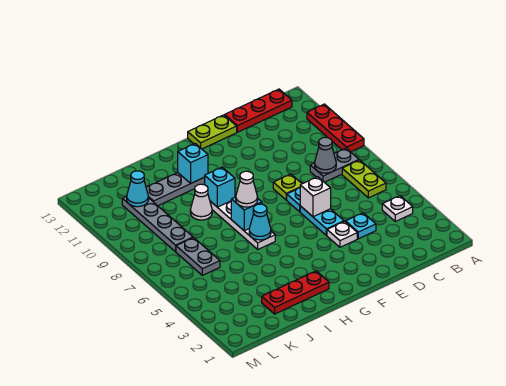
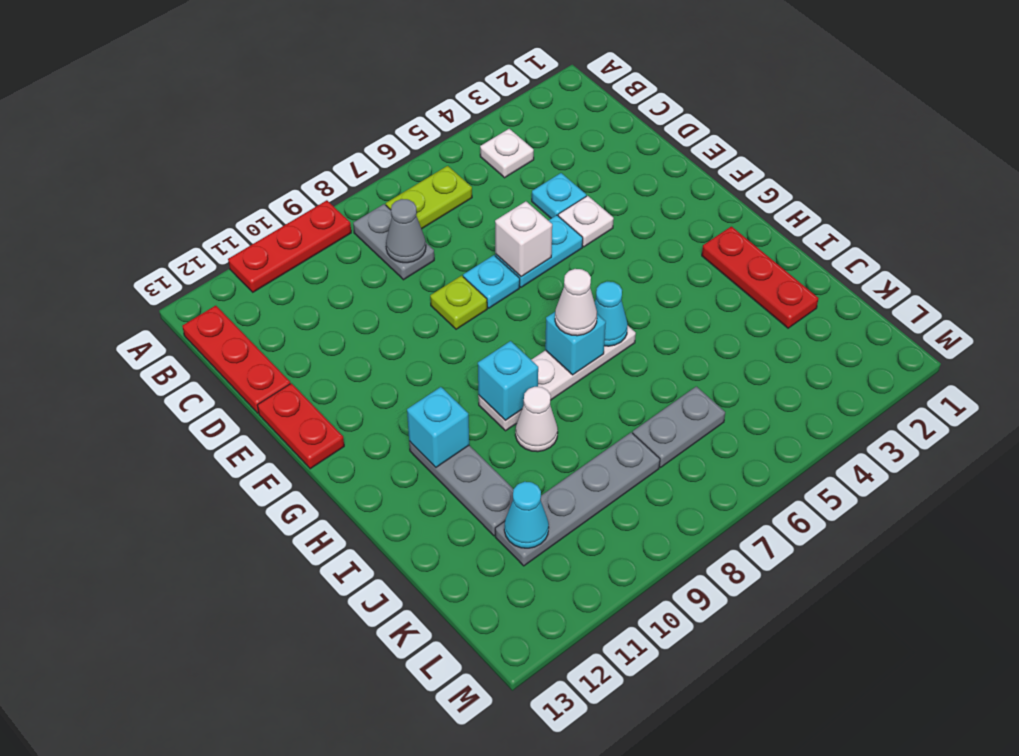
lime 1x2 plate [188,115,237,149] -> red 1x2 plate [257,383,344,469]

